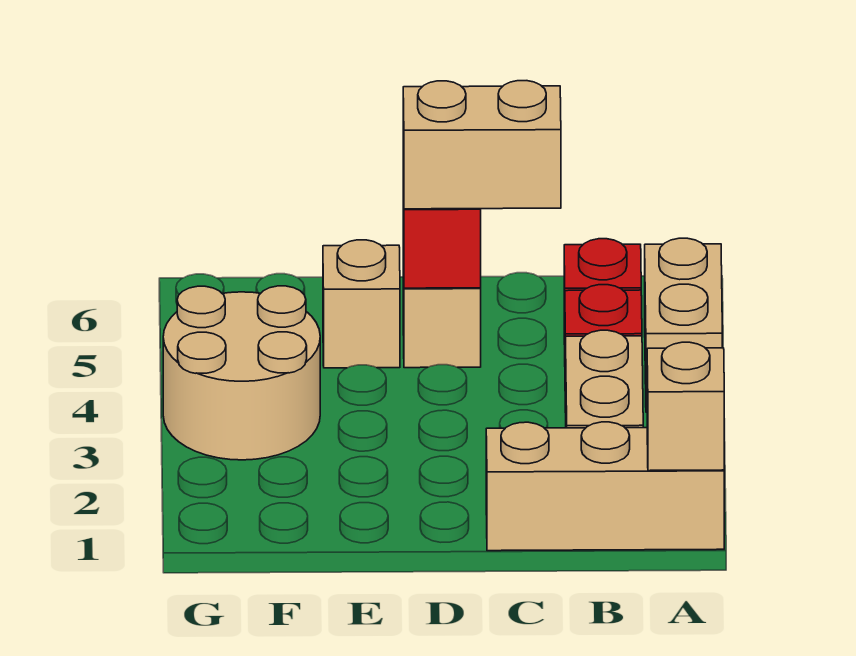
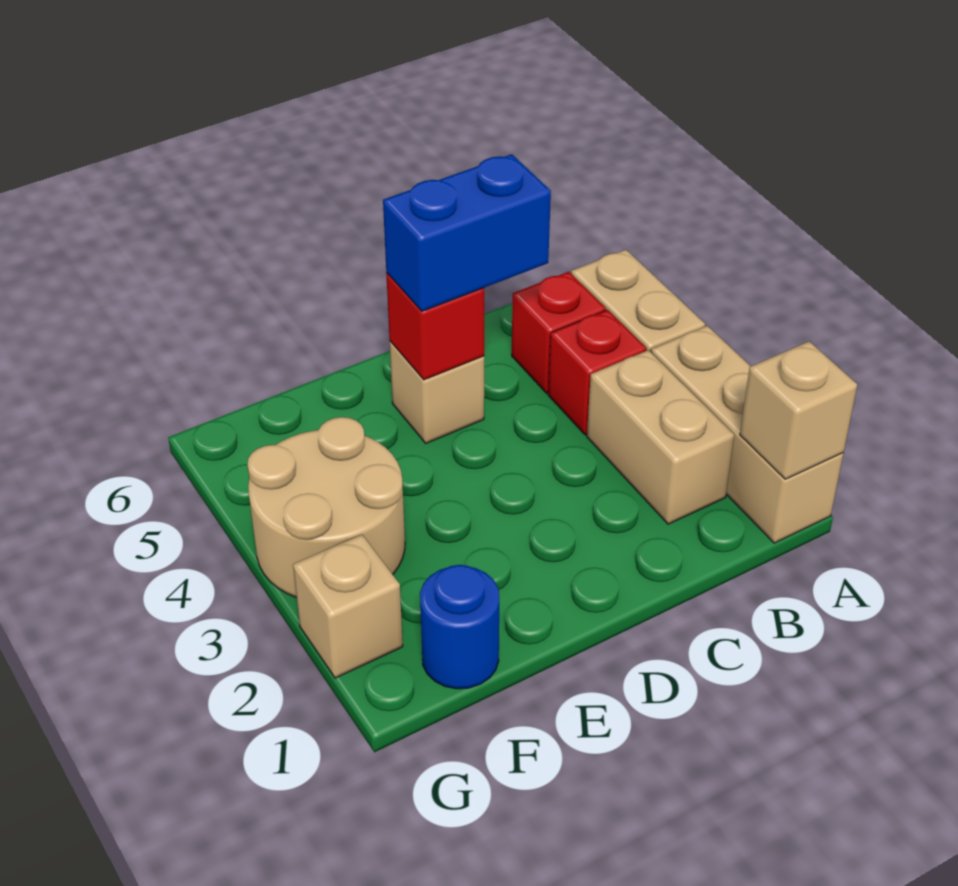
tan 1x3 brick [486,422,724,551] -> tan 1x3 brick turned to [651,326,843,543]
tan 1x2 brick [403,81,561,209] -> blue 1x2 brick [383,154,551,311]
tan 1x1 brick [323,240,400,368] -> tan 1x1 brick moved to [293,534,403,678]
none -> blue 1x1 round brick [420,565,499,689]

